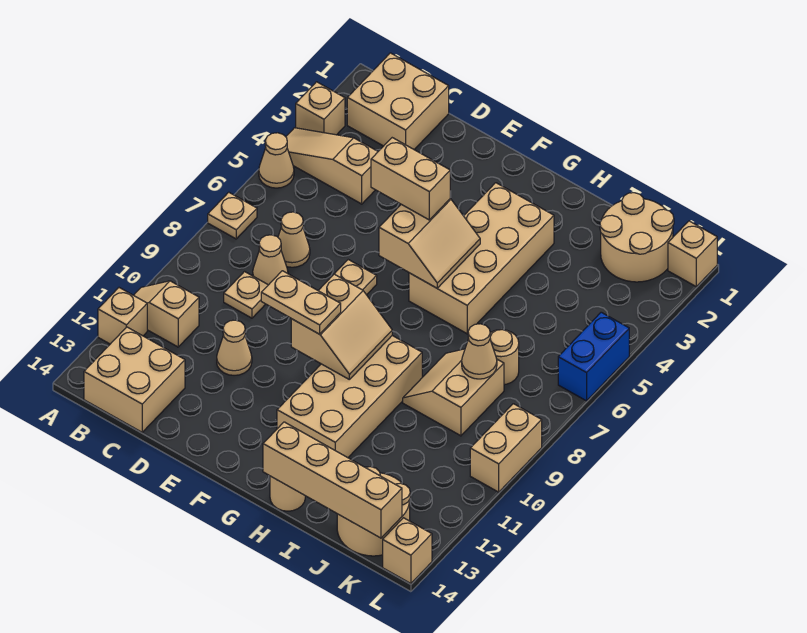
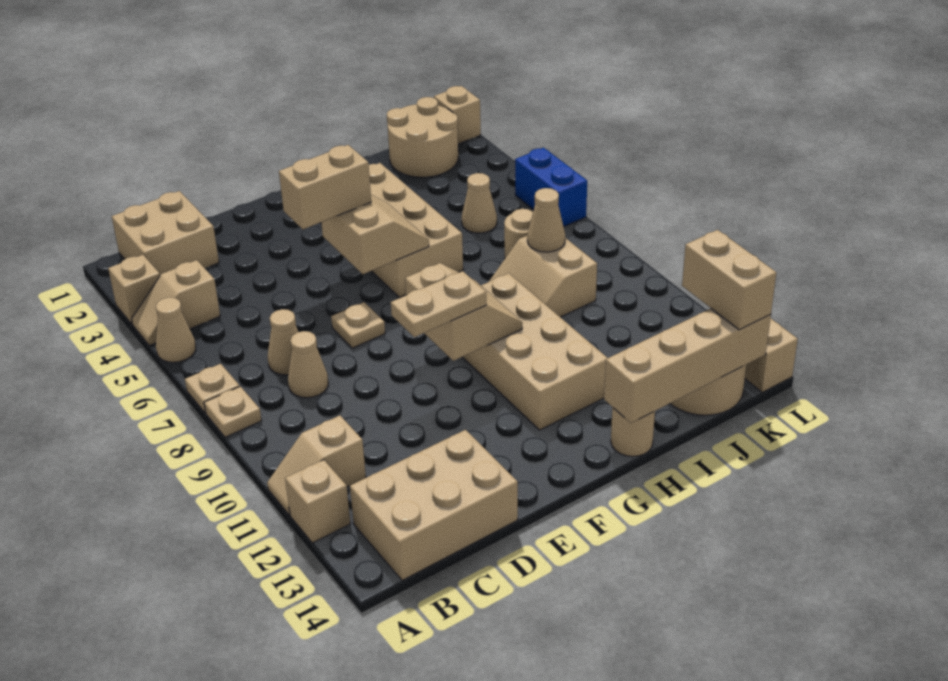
tan 1x3 slope [286,128,378,204] -> tan 1x2 slope [132,260,220,346]
tan 2x2 brick [84,327,185,432] -> tan 2x3 brick [350,430,518,580]
tan 1x1 plate [224,272,268,318] -> tan 1x1 plate moved to [204,386,262,437]
tan 1x1 cone [217,320,252,375] -> tan 1x1 cone moved to [462,173,497,233]
tan 1x2 brick [470,404,542,492] -> tan 1x2 brick moved to [682,230,776,330]

